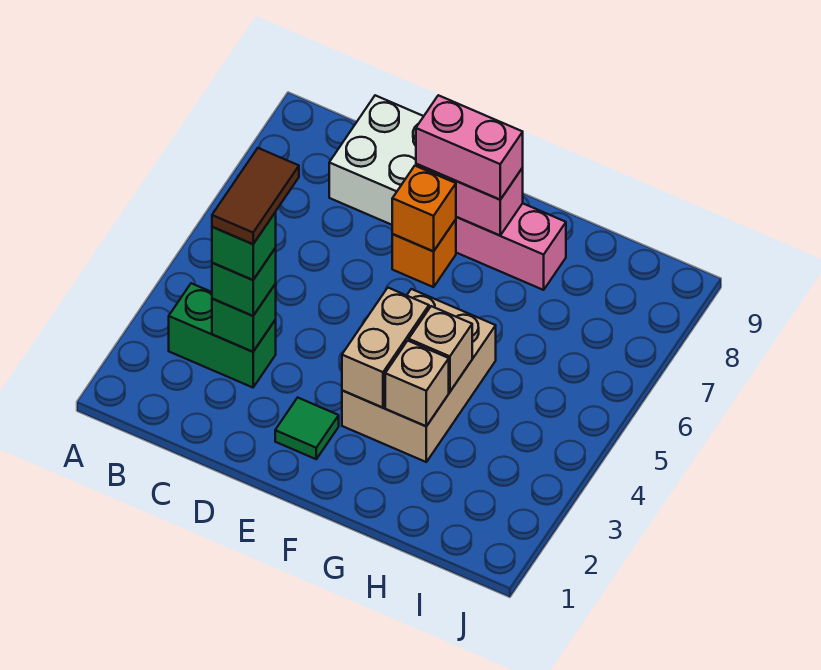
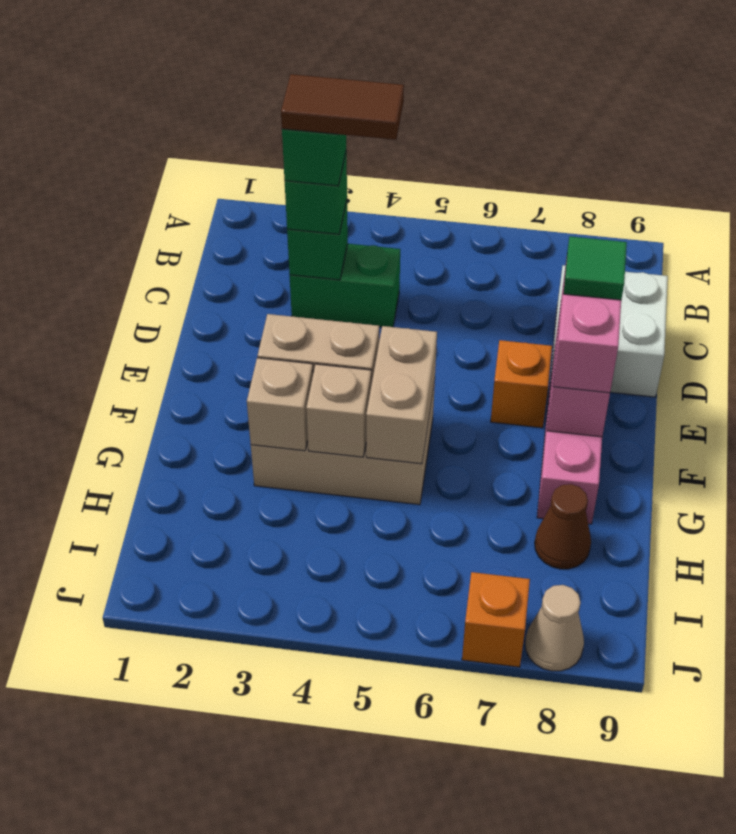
green 1x2 brick [169,283,276,387] -> green 1x2 brick turned to [290,244,400,327]
green 1x1 tile [275,398,339,459] -> green 1x1 tile moved to [563,236,627,300]
orange 1x1 brick [392,166,456,251] -> orange 1x1 brick moved to [462,572,530,667]
none -> tan 1x2 brick [366,326,437,464]
none -> brown 1x1 cone [535,484,591,569]
none -> tan 1x1 cone [525,585,584,671]

